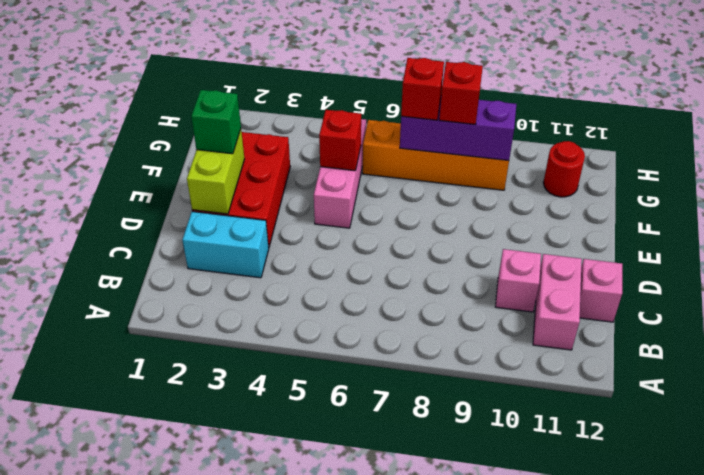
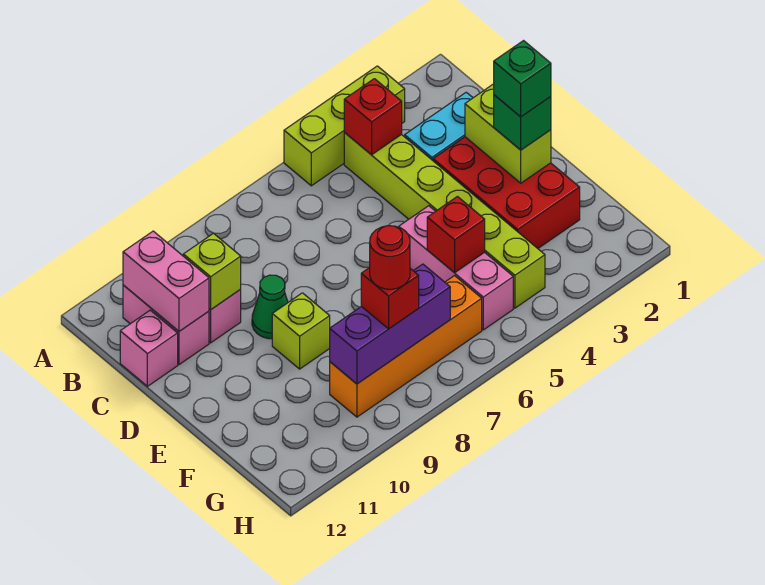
none -> lime 1x3 brick [284,66,405,186]
none -> lime 1x6 brick [344,133,545,308]
none -> pink 1x2 brick [123,231,209,331]
none -> lime 1x1 brick [183,233,241,310]
none -> green 1x1 cone [252,275,288,339]
none -> green 1x1 brick [494,41,551,117]
none -> lime 1x1 brick [272,293,330,369]
red 1x1 brick [401,58,444,120] -> red 1x1 brick moved to [344,79,402,155]
red 1x1 round brick [543,141,585,197] -> red 1x1 round brick moved to [370,226,410,289]

